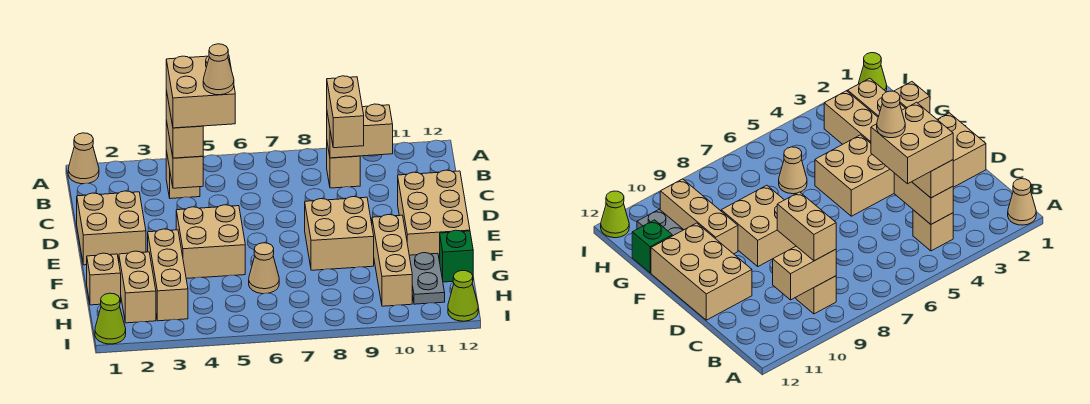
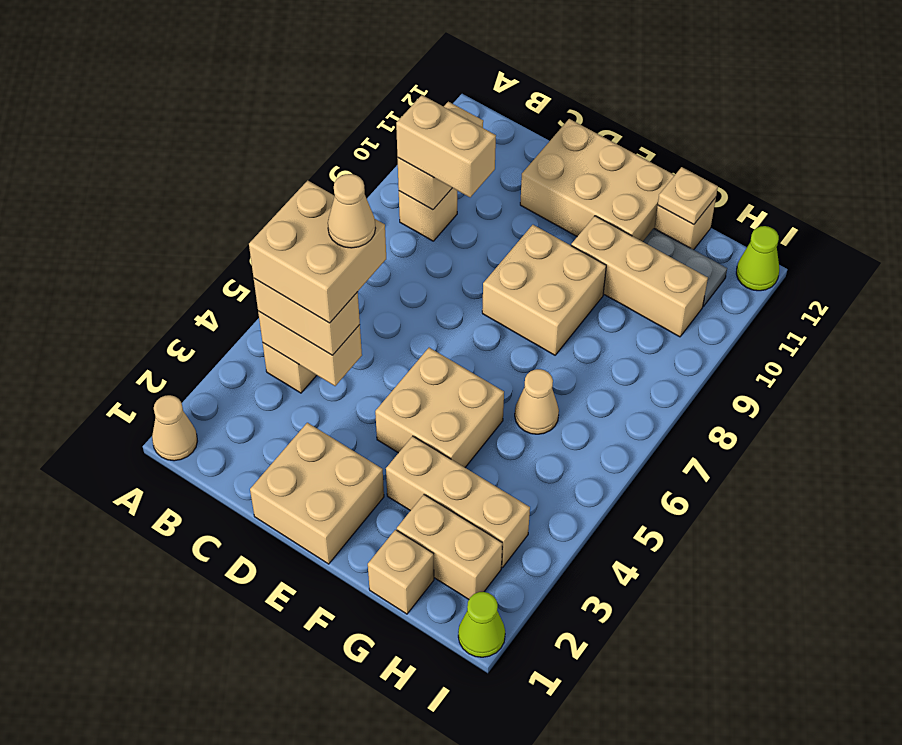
green 1x1 brick [440,230,473,282] -> tan 1x1 brick [655,198,716,250]
none -> tan 1x1 plate [658,167,718,225]

